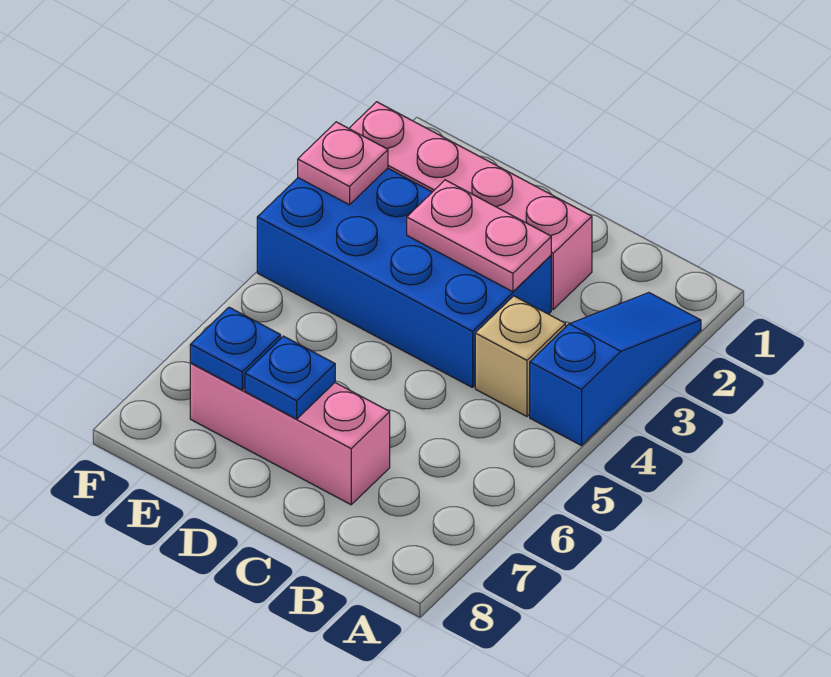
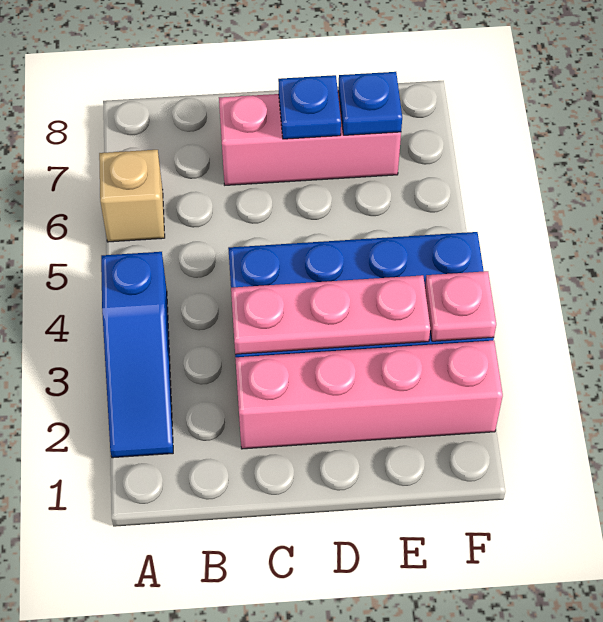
tan 1x1 brick [475,296,566,416] -> tan 1x1 brick moved to [99,150,165,242]
pink 1x2 plate [407,180,551,292] -> pink 1x3 plate [231,275,430,354]

